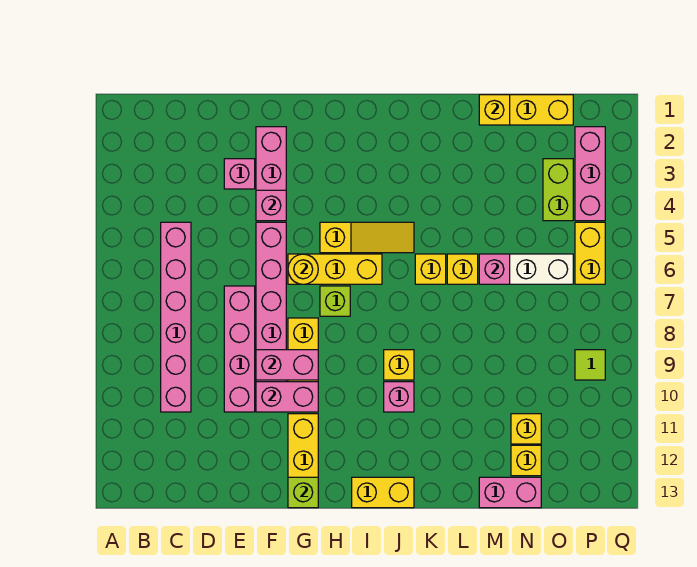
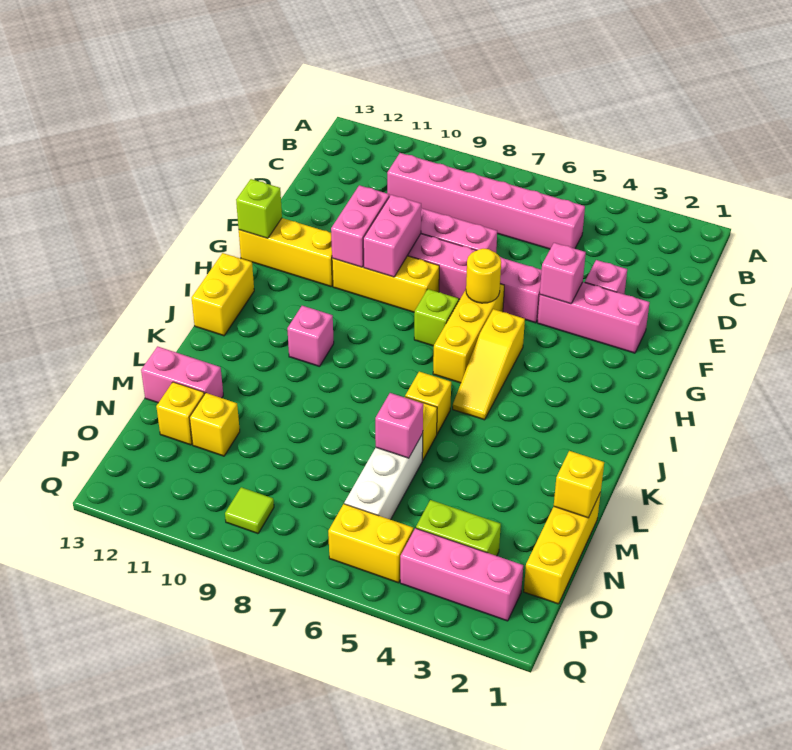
yellow 1x1 brick [384,350,414,380] -> none
pink 1x2 brick [479,477,541,508] -> pink 1x2 brick turned to [141,346,223,403]

